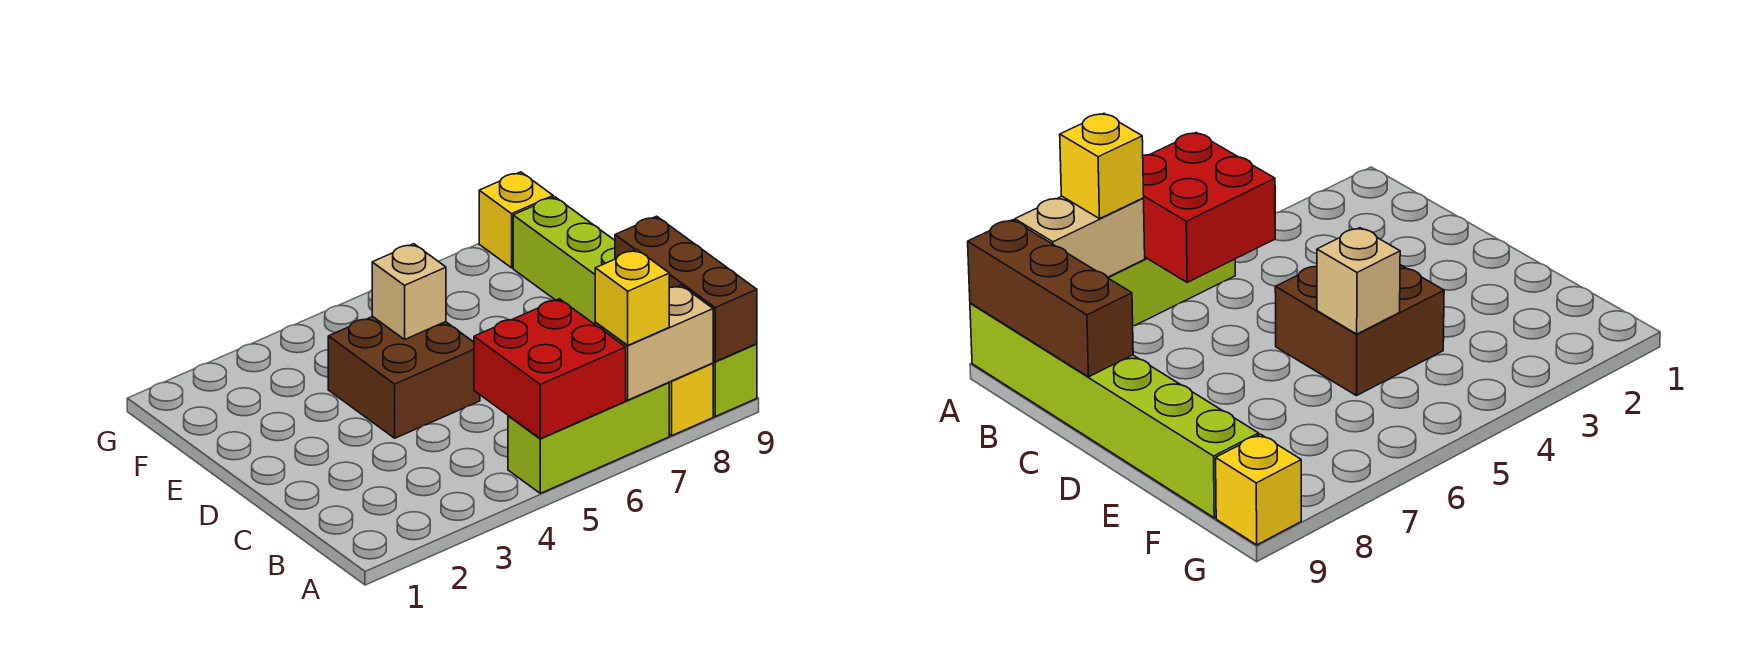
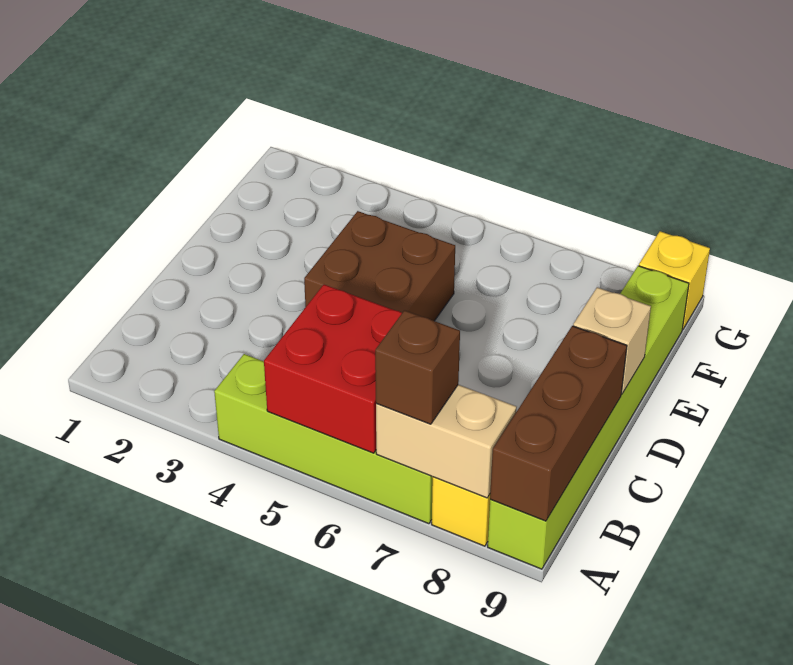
lime 1x3 brick [508,382,669,493] -> lime 1x4 brick [214,354,433,524]
yellow 1x1 brick [595,250,669,345] -> brown 1x1 brick [375,310,460,424]
tan 1x1 brick [372,244,446,339] -> tan 1x1 brick moved to [573,287,651,394]

